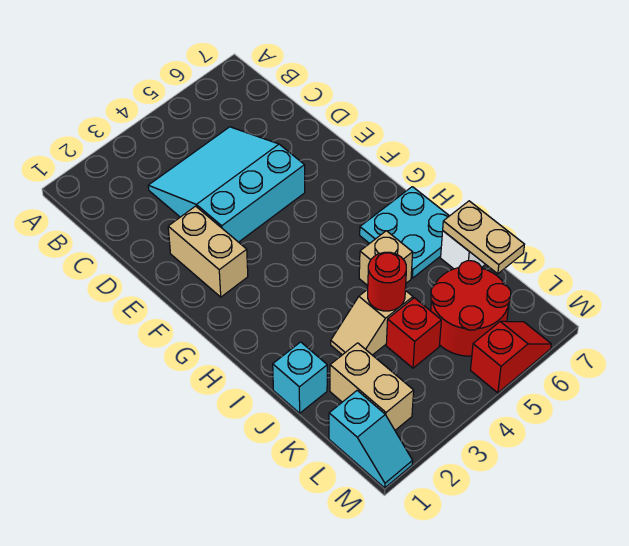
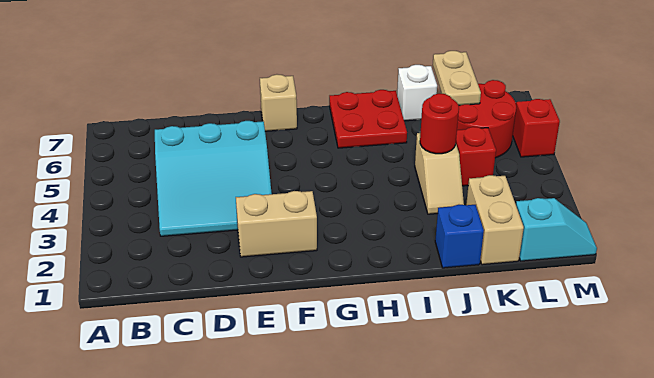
cyan 3x3 slope [148,127,305,242] -> cyan 3x3 slope turned to [155,121,272,236]
cyan 2x2 plate [360,187,449,278] -> red 2x2 plate [329,90,407,148]
tan 1x1 brick [359,231,413,286] -> tan 1x1 brick moved to [260,74,297,131]
cyan 1x1 brick [273,342,327,413] -> blue 1x1 brick [435,205,484,268]
tan 1x2 plate [443,201,524,274] -> tan 1x2 plate turned to [433,51,481,105]
tan 1x2 brick [330,343,414,430] -> tan 1x2 brick turned to [466,175,524,265]

